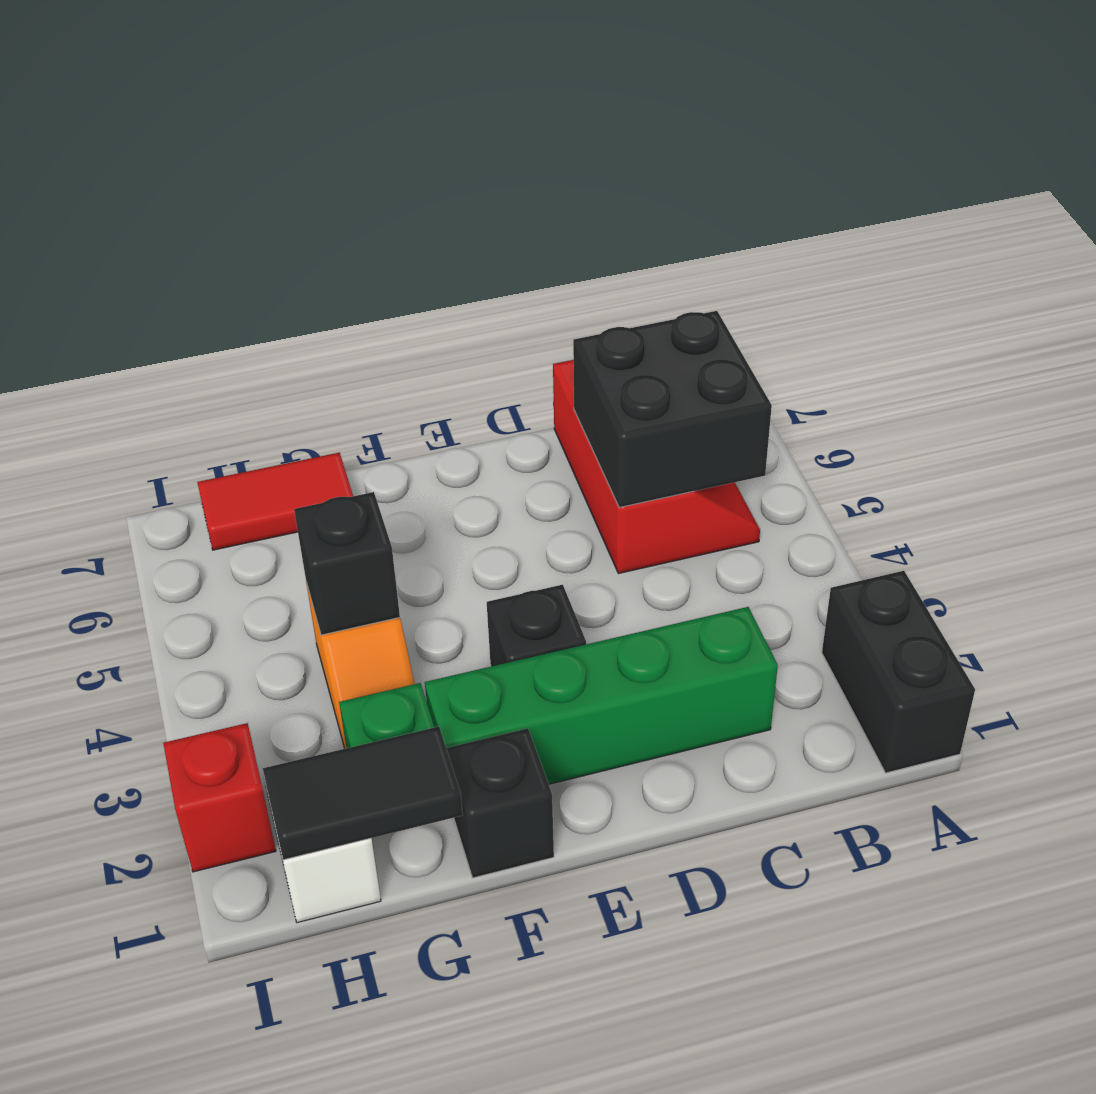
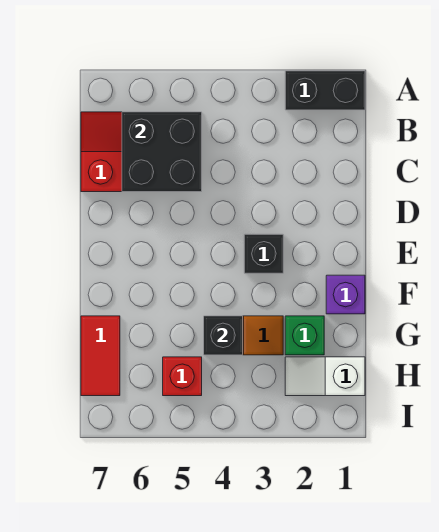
green 1x4 brick [425,607,778,784] -> none
black 1x1 brick [446,728,554,878] -> purple 1x1 brick [326,275,365,314]
black 1x2 tile [263,726,463,860] -> none
red 1x1 brick [163,723,276,872] -> red 1x1 brick moved to [163,357,202,396]

